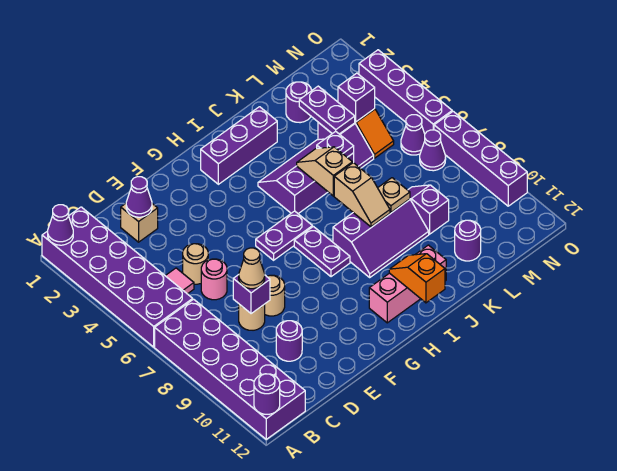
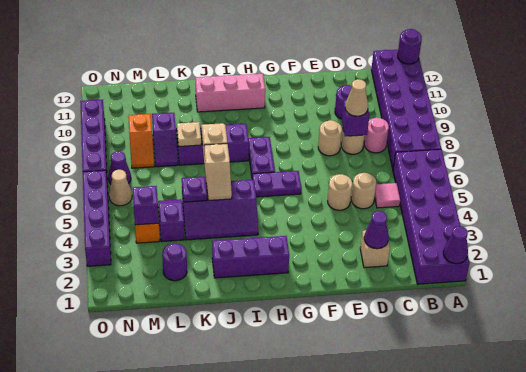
pink 1x1 round brick [201,259,227,300] -> pink 1x1 round brick moved to [364,118,389,153]
none -> tan 1x1 round brick [328,174,352,210]
orange 1x2 slope [389,254,445,303] -> orange 1x2 slope moved to [128,114,154,168]
purple 1x2 plate [299,86,355,134] -> none
purple 1x1 round brick [455,220,481,261] -> none
purple 1x1 cone [401,115,425,155] -> tan 1x1 cone [109,170,132,206]

